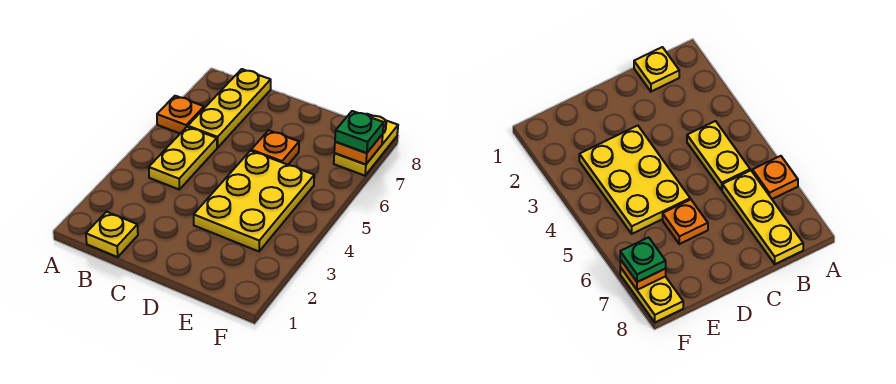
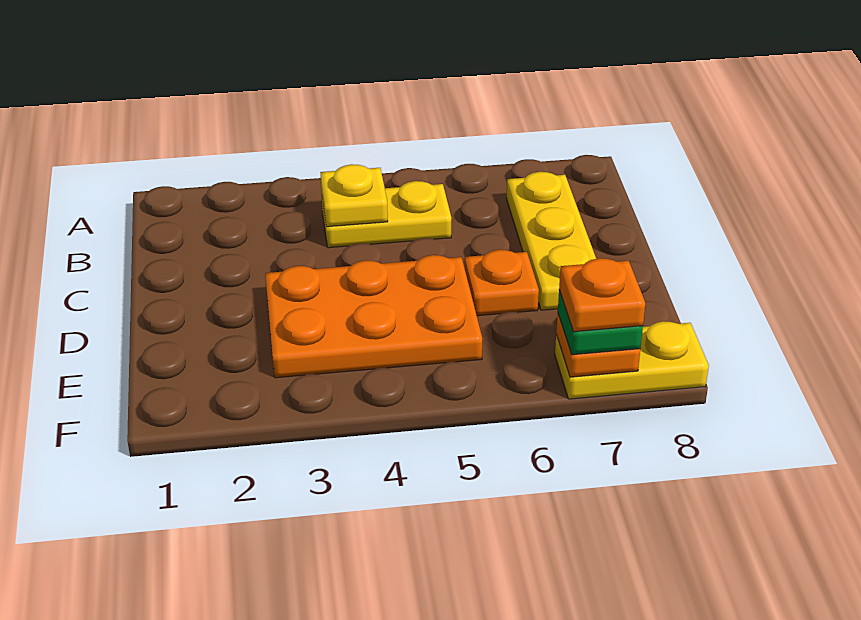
orange 1x1 plate [157,96,204,133] -> orange 1x1 plate moved to [559,258,645,332]
yellow 1x1 plate [86,212,138,257] -> yellow 1x1 plate moved to [320,164,388,227]
yellow 1x3 plate [188,69,271,148] -> yellow 1x3 plate turned to [507,172,596,310]
yellow 2x3 plate [194,151,314,251] -> orange 2x3 plate [265,255,482,378]

